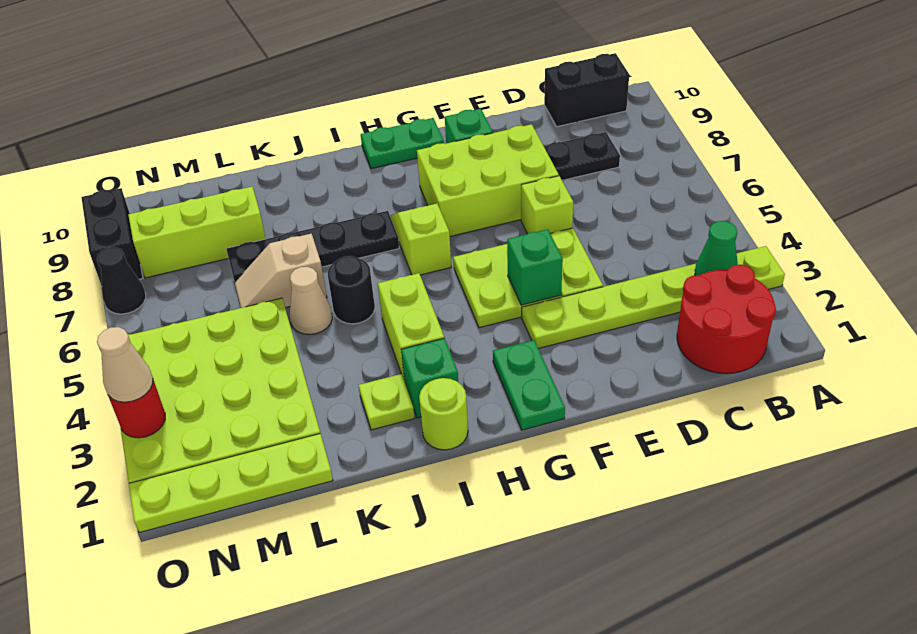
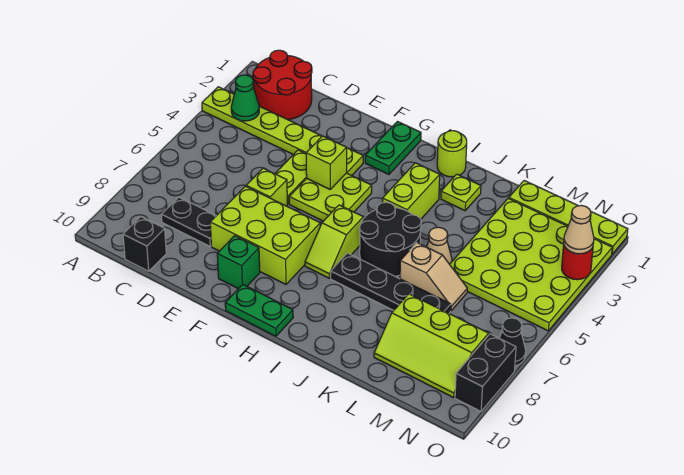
black 1x2 brick [544,53,629,127] -> black 1x1 brick [123,217,166,271]
green 1x1 brick [507,229,563,305] -> lime 1x1 brick [306,136,347,189]
green 1x1 brick [401,338,458,418] -> none
black 1x1 round brick [328,256,375,324] -> black 2x2 round brick [359,202,421,276]

